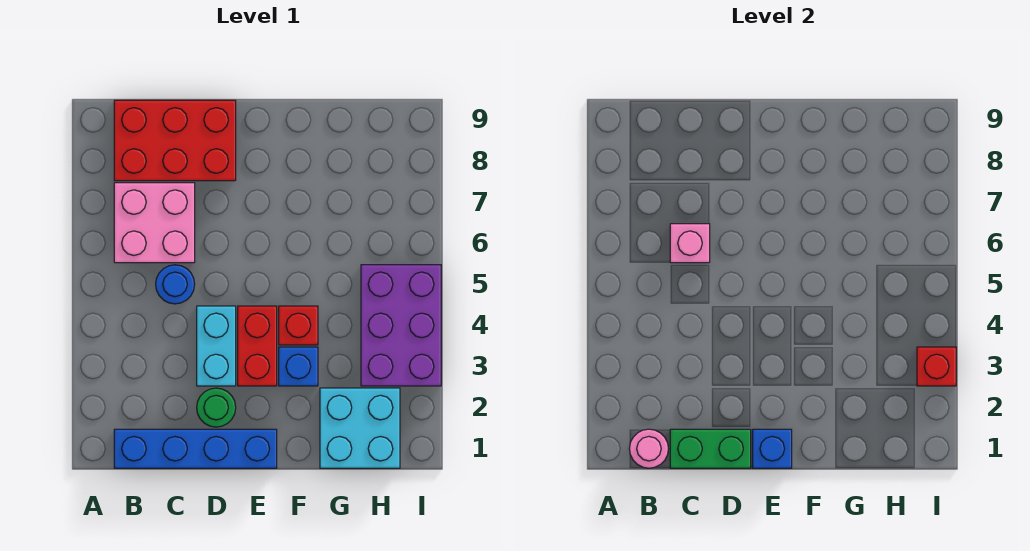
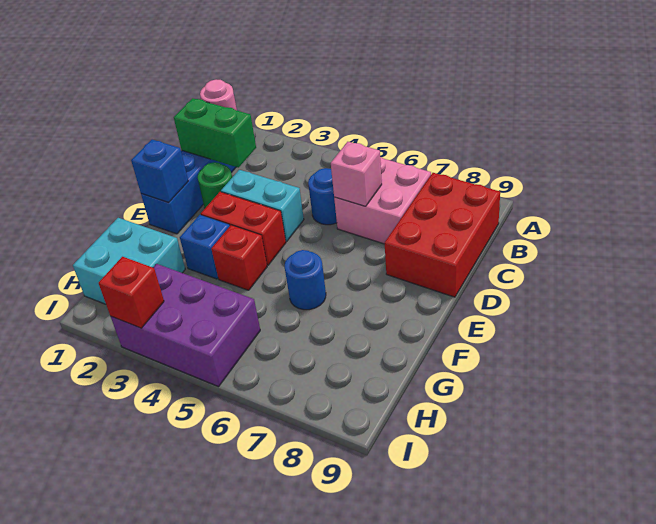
green 1x2 brick [670,429,751,468] -> green 1x2 brick turned to [174,98,256,167]
none -> blue 1x1 round brick [285,250,326,310]

